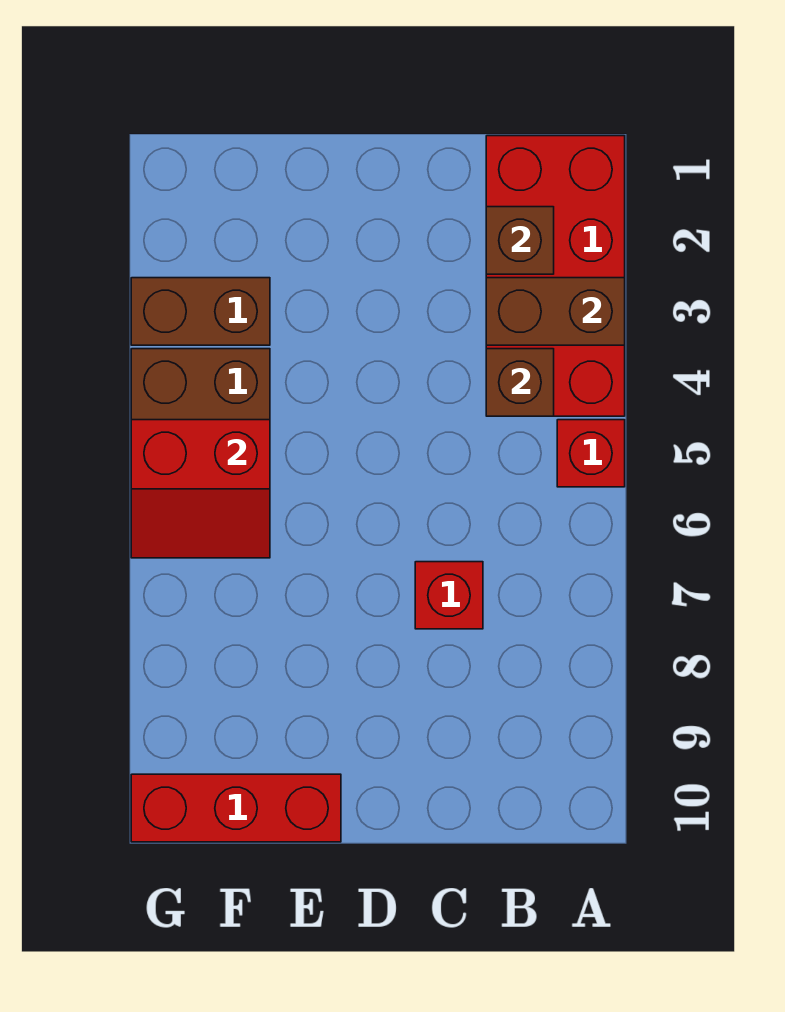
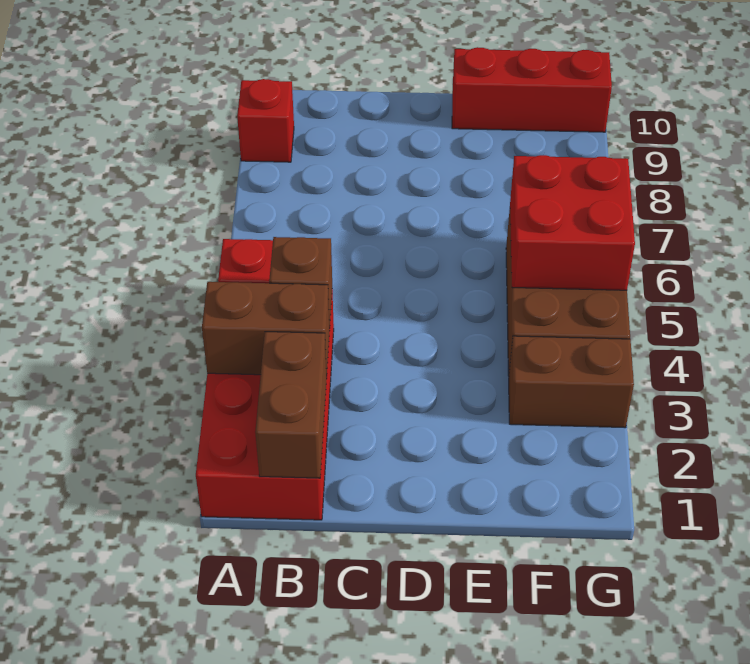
brown 1x1 brick [486,207,554,274] -> brown 1x2 brick [255,332,327,478]
red 1x1 brick [415,562,483,629] -> red 1x1 brick moved to [237,79,294,162]
red 2x2 slope [131,420,270,558] -> red 2x2 brick [510,155,635,290]

